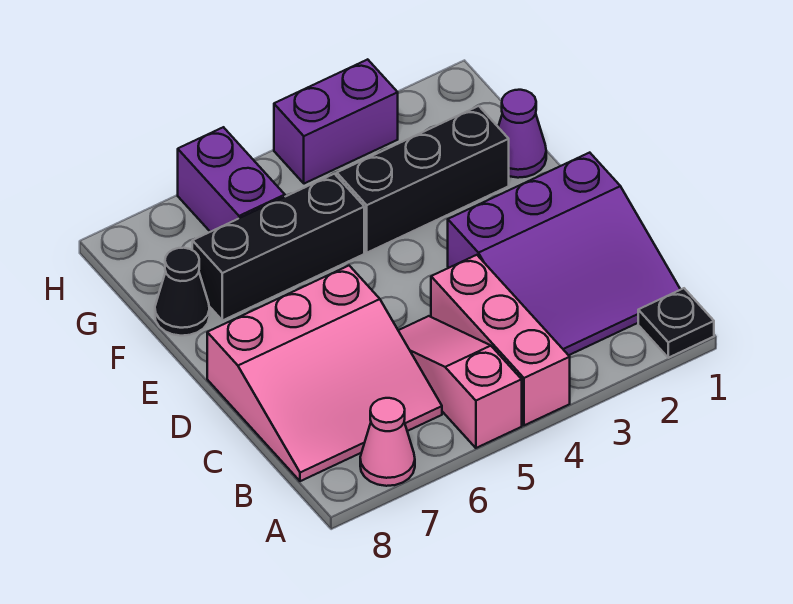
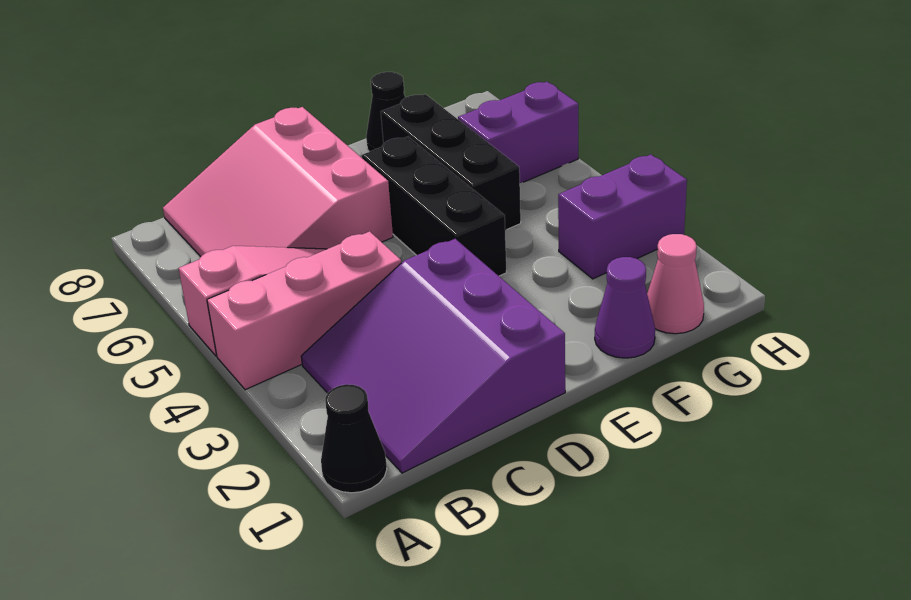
black 1x1 plate [638,288,714,358] -> black 1x1 cone [321,384,387,493]
pink 1x1 cone [360,398,415,486] -> pink 1x1 cone moved to [647,234,704,334]
black 1x3 brick [337,106,509,253] -> black 1x3 brick moved to [362,137,507,276]
purple 1x2 brick [274,59,398,184] -> purple 1x2 brick turned to [558,154,687,279]

